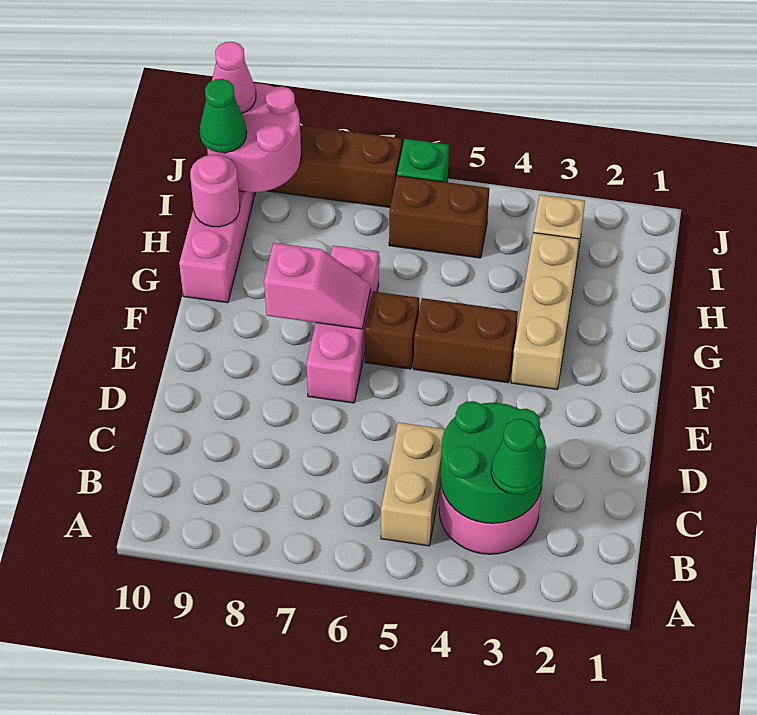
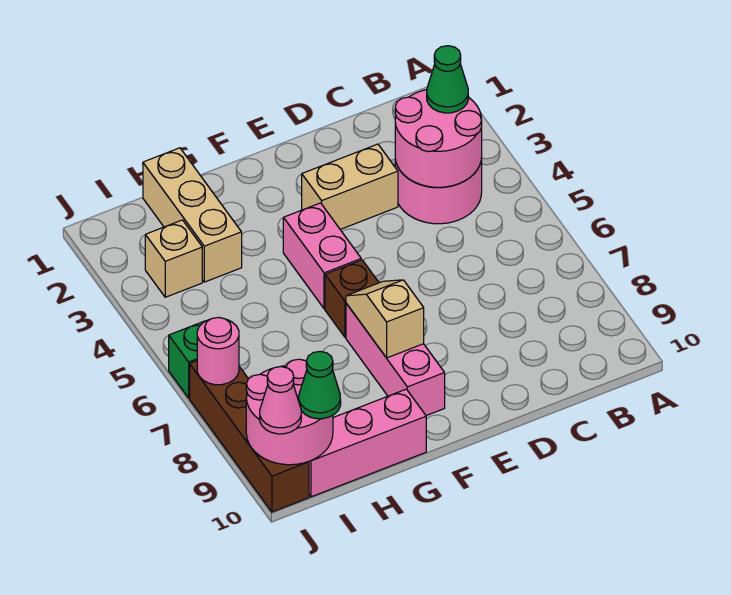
green 2x2 round brick [440,401,546,523] -> pink 2x2 round brick [395,90,482,187]
tan 1x2 brick [381,422,446,546] -> tan 1x2 brick moved to [302,144,398,229]
pink 1x3 brick [306,245,379,403] -> pink 1x3 brick turned to [346,303,445,416]
tan 1x3 brick [511,233,579,390] -> tan 1x3 brick turned to [143,148,242,282]
brown 1x2 brick [414,298,518,383] -> pink 1x2 brick [283,203,361,309]
pink 1x2 slope [264,243,370,329] -> tan 1x2 slope [346,280,424,358]
pink 1x1 round brick [190,155,240,227] -> pink 1x1 round brick moved to [197,317,239,385]
brown 1x2 brick [389,176,489,258] -> none

